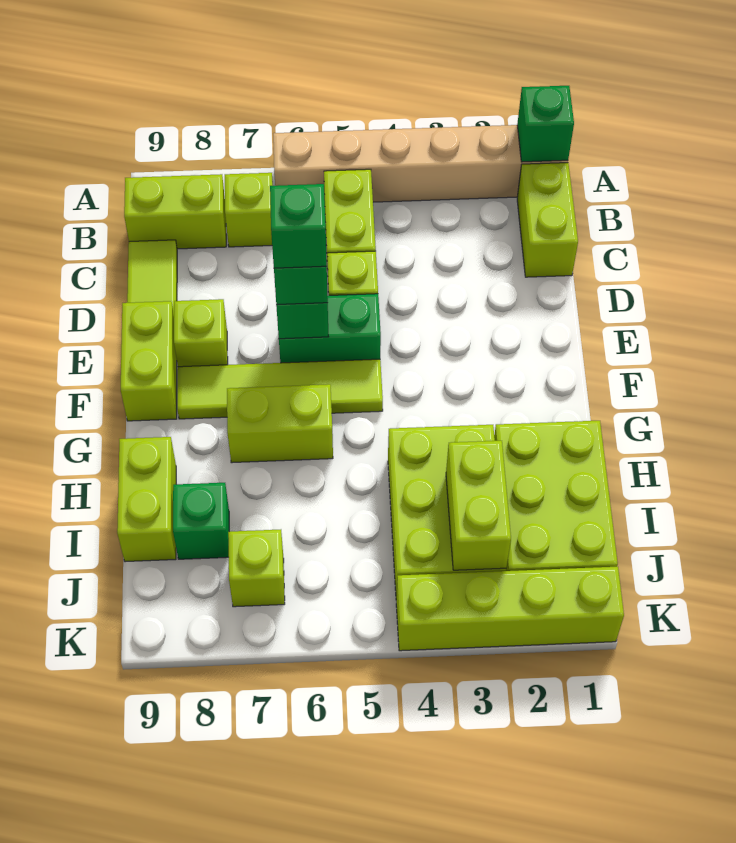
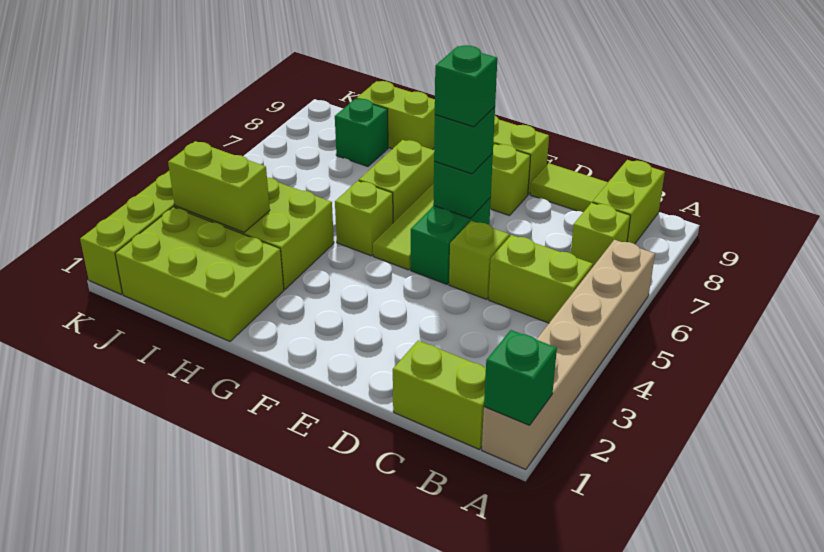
lime 1x1 brick [228,530,285,607] -> lime 1x1 brick moved to [335,181,393,256]

